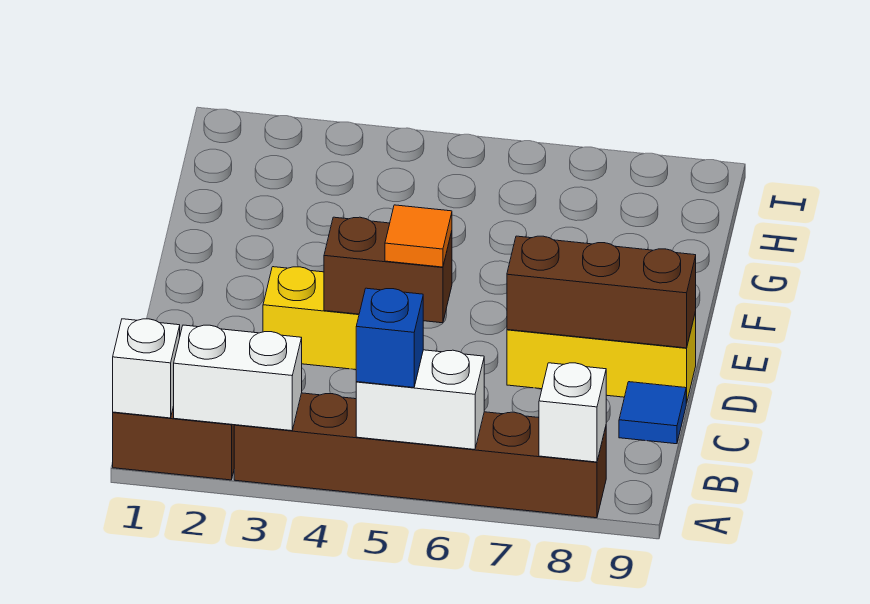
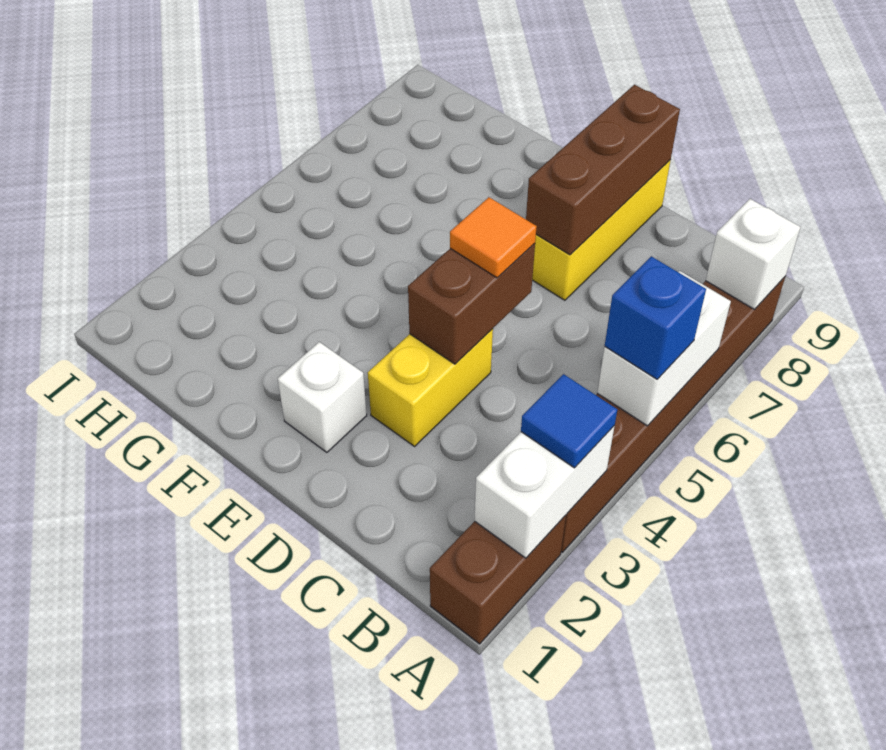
white 1x1 brick [113,319,180,418] -> white 1x1 brick moved to [278,342,367,452]
blue 1x1 tile [619,382,686,444] -> blue 1x1 tile moved to [521,374,617,468]

